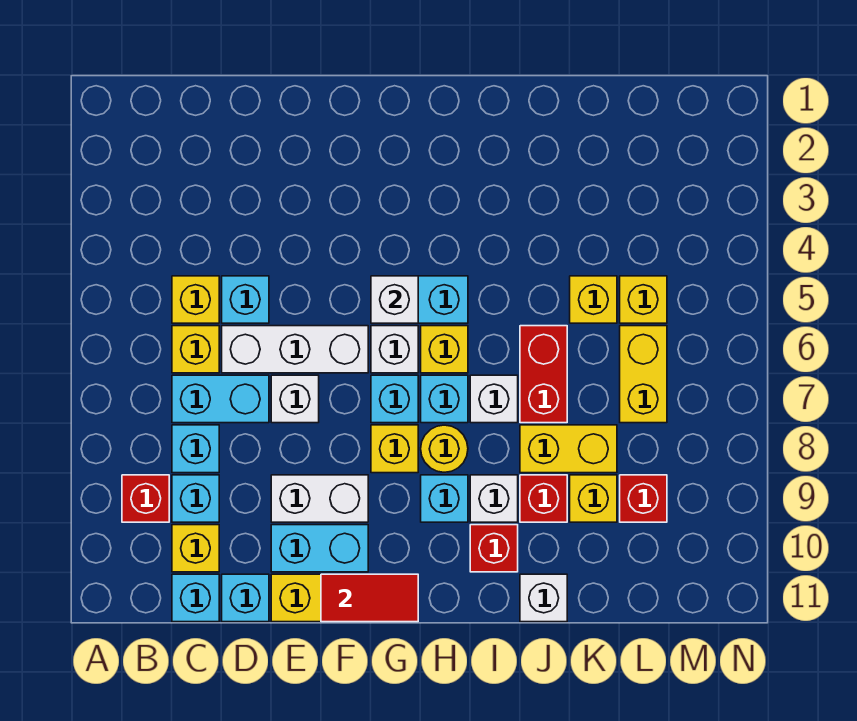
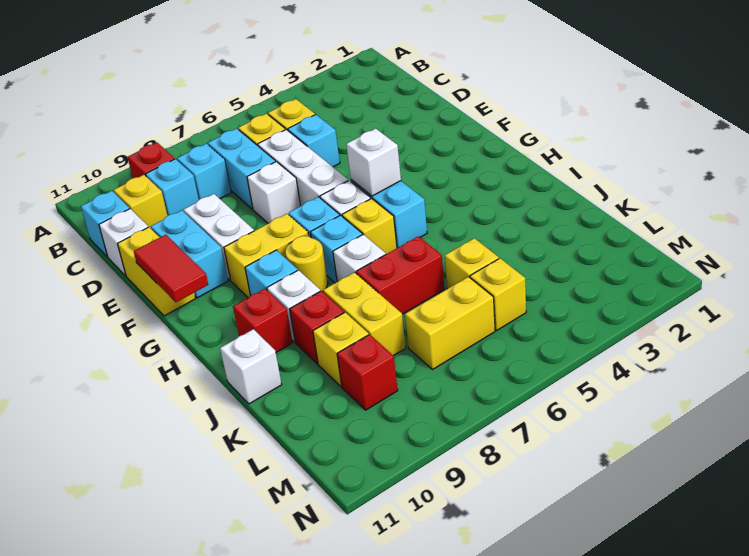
cyan 1x1 brick [222,574,269,622] -> white 1x1 brick [99,209,148,276]
yellow 1x1 brick [371,425,418,473] -> yellow 1x2 brick [224,214,308,298]

